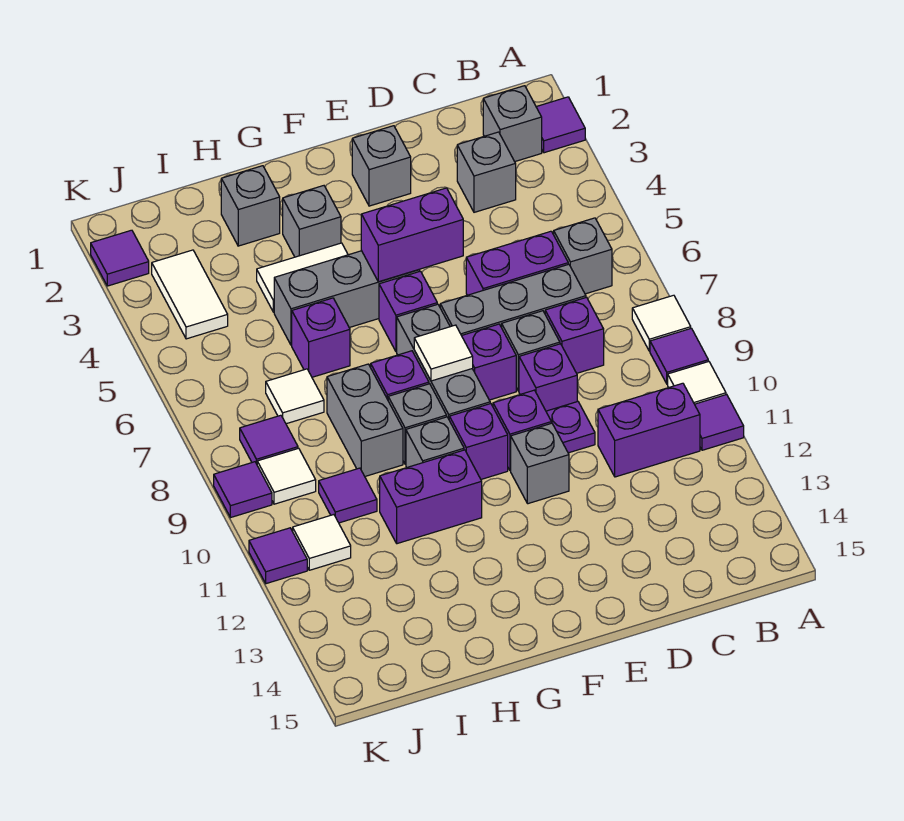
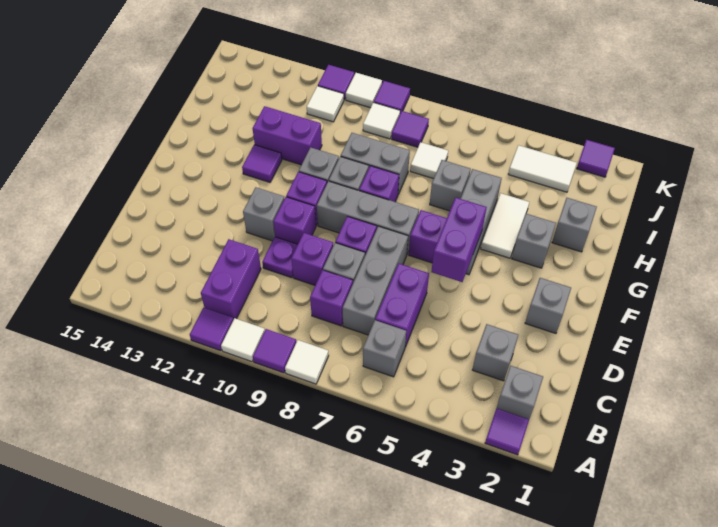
white 1x1 tile [414,325,473,381] -> white 1x1 tile moved to [346,73,382,108]
purple 1x2 brick [380,450,482,544] -> purple 1x2 brick turned to [253,106,322,165]
purple 1x1 brick [292,298,350,377] -> grey 1x1 brick [430,160,471,211]
purple 1x1 tile [319,468,377,523] -> purple 1x1 tile moved to [242,145,282,182]

